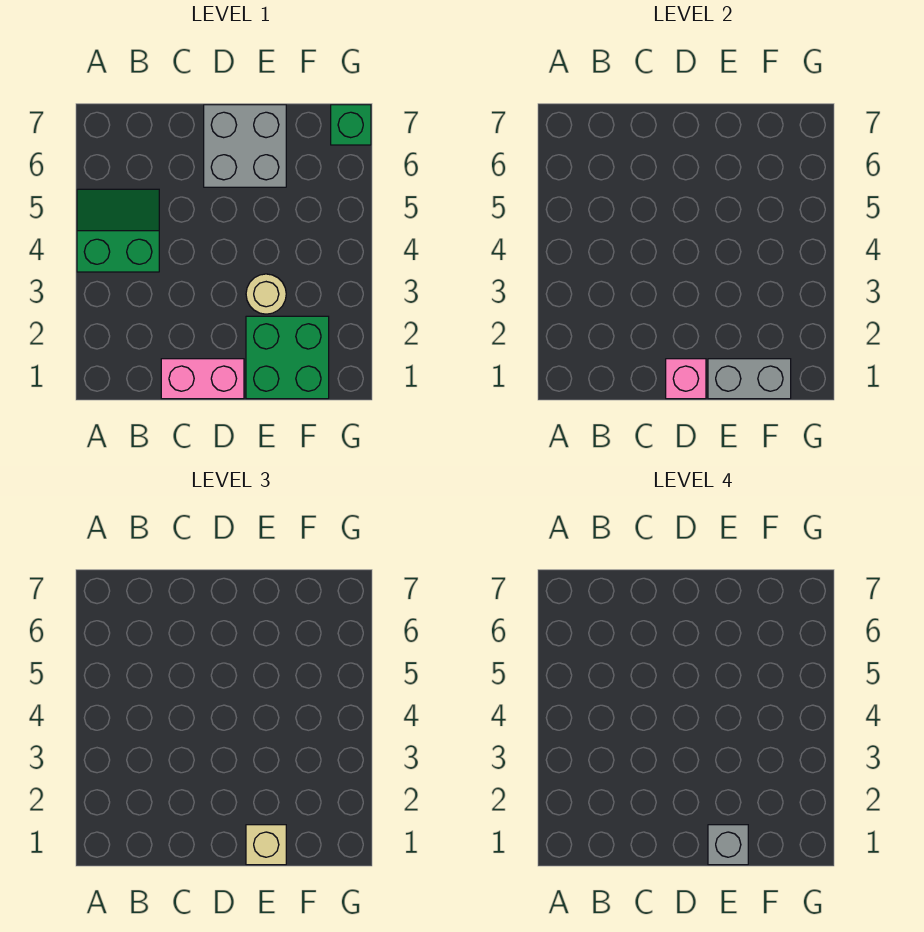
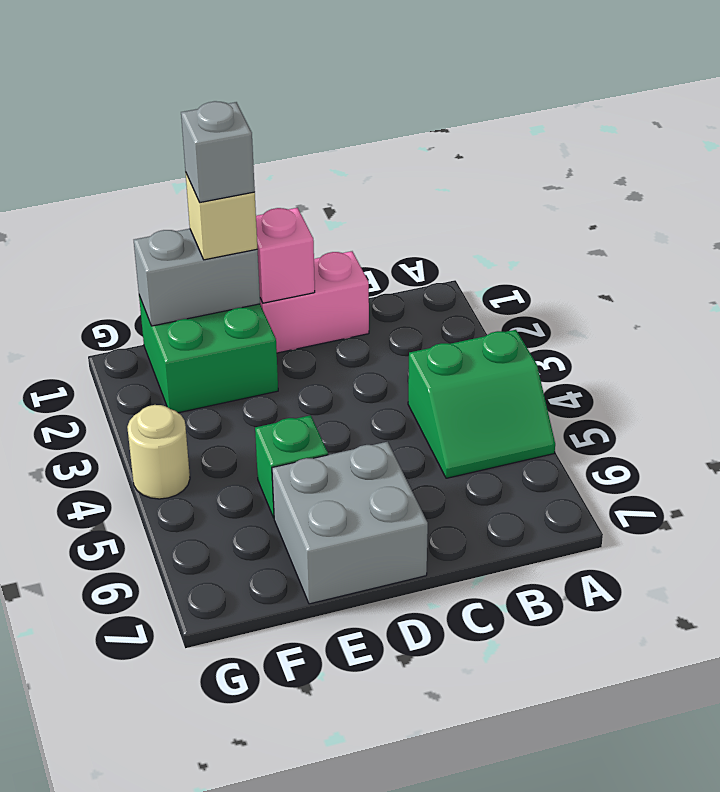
tan 1x1 round brick [246,274,286,314] -> tan 1x1 round brick moved to [127,405,190,499]
green 1x1 brick [331,105,371,145] -> green 1x1 brick moved to [255,415,328,518]

